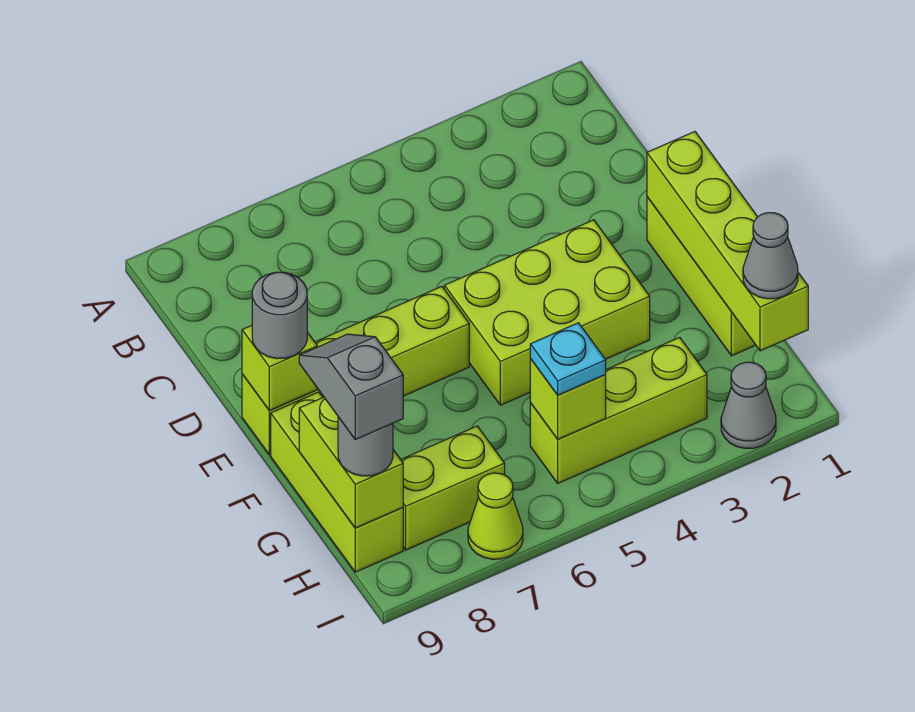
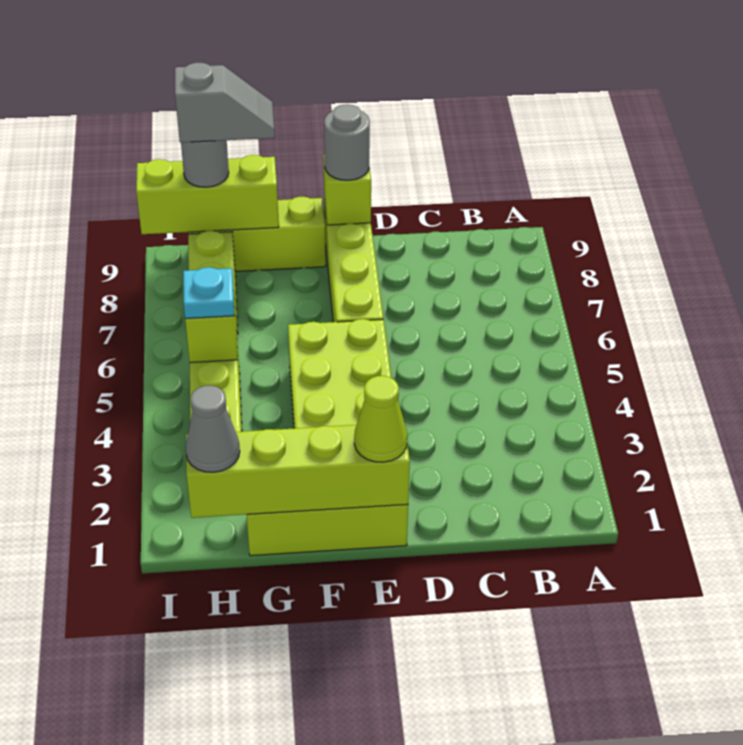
lime 1x2 brick [299,397,403,528] -> lime 1x3 brick [136,155,279,234]
grey 1x1 cone [721,362,776,449] -> none
lime 1x1 cone [468,473,523,559] -> lime 1x1 cone moved to [354,376,407,462]

